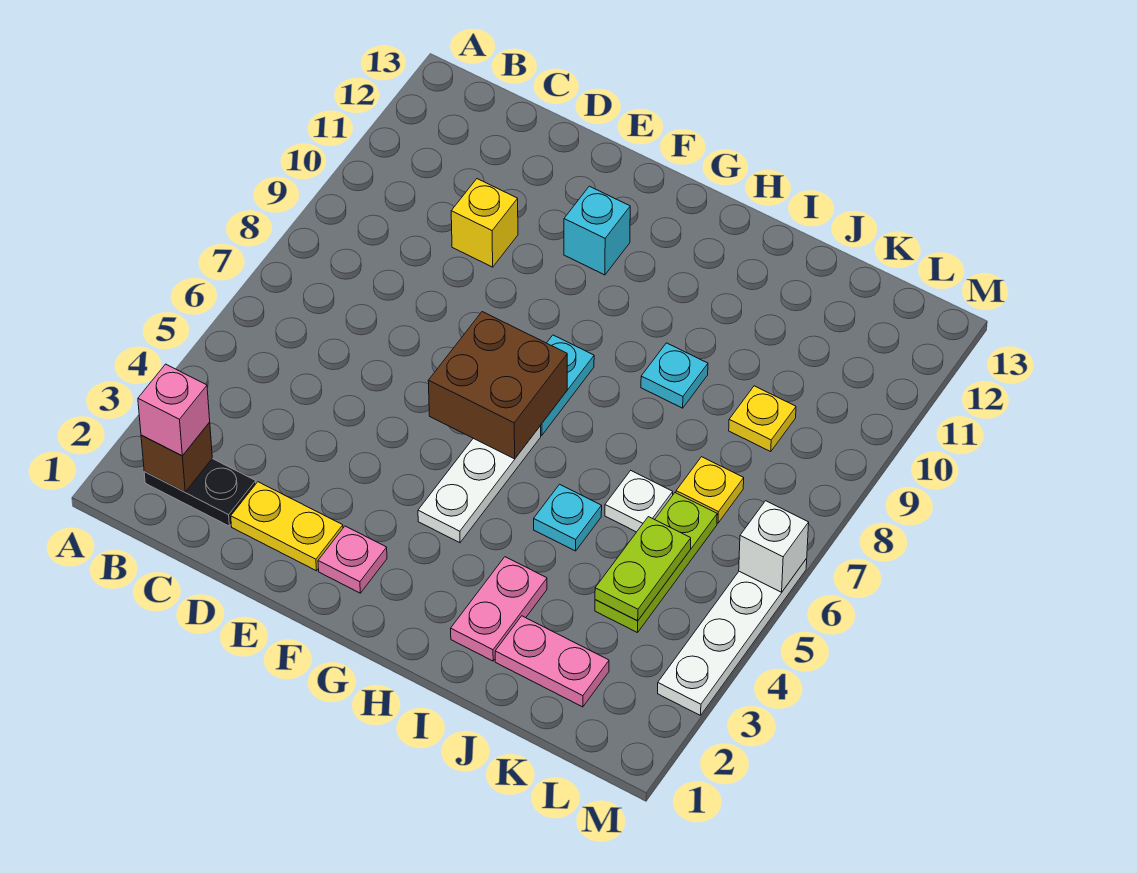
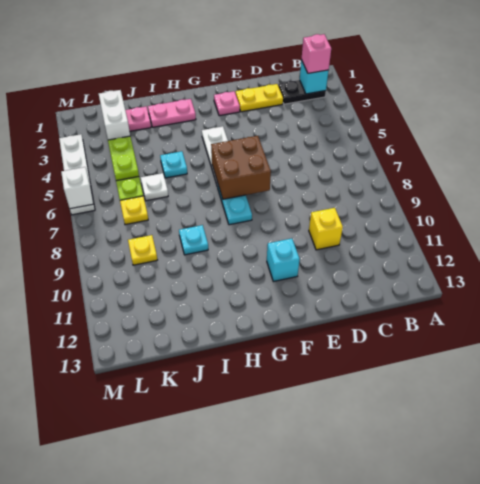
brown 1x1 brick [141,422,212,492] -> cyan 1x1 brick [300,60,329,94]
pink 1x2 plate [451,557,547,661] -> pink 1x2 plate turned to [148,99,196,127]
none -> white 1x2 brick [99,90,130,140]

